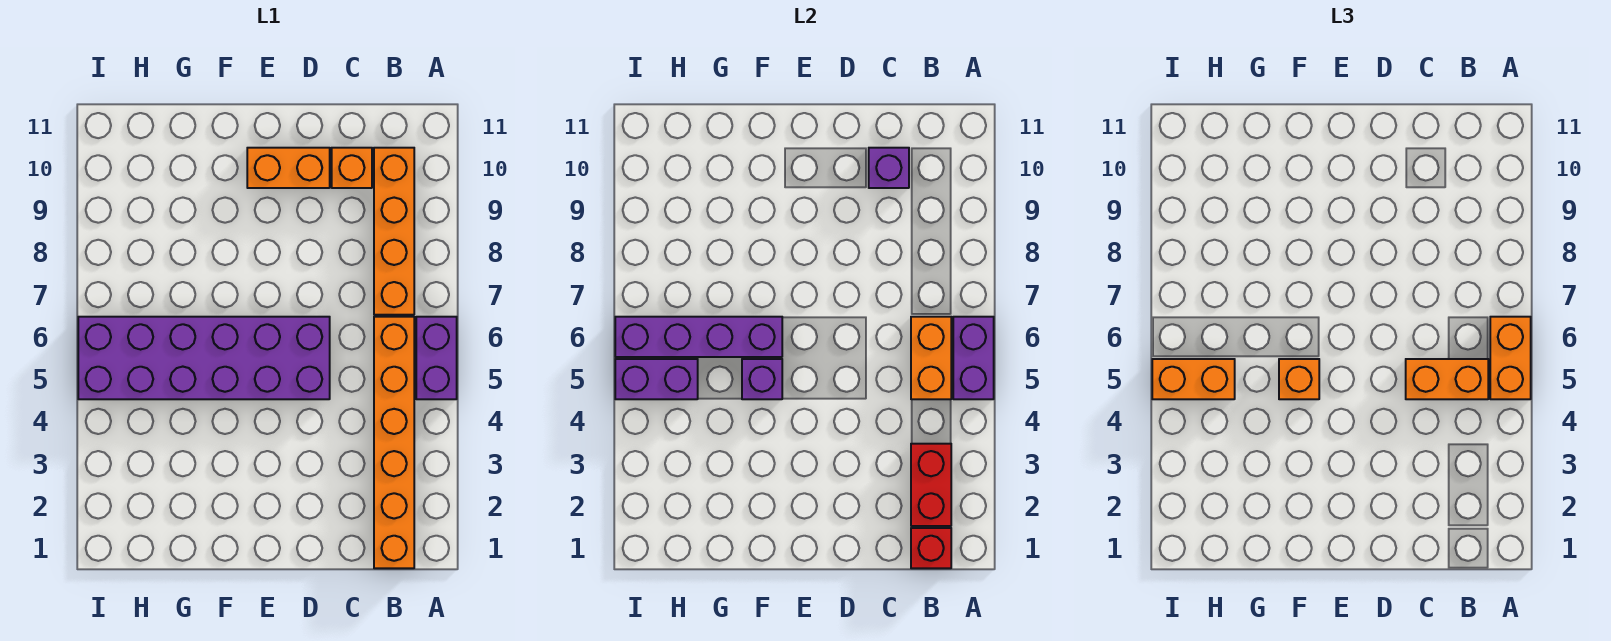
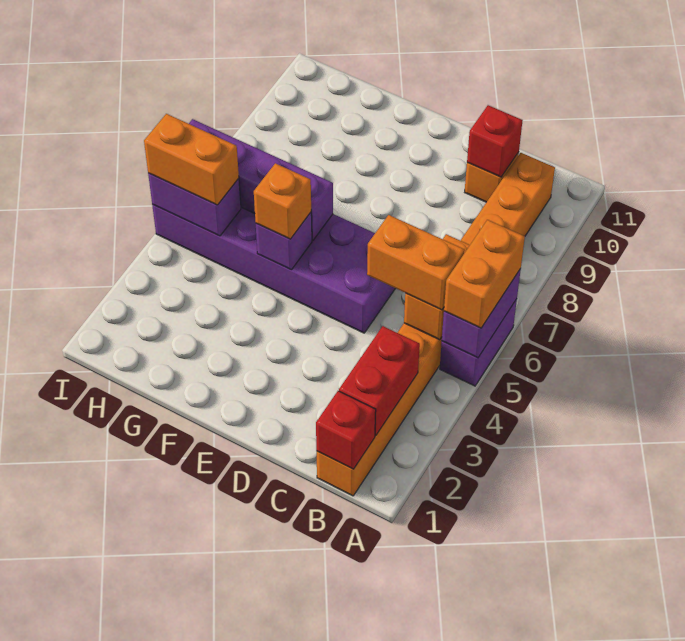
purple 1x1 brick [869,148,909,188] -> red 1x1 brick [467,105,523,177]
orange 1x2 brick [247,148,330,188] -> none

